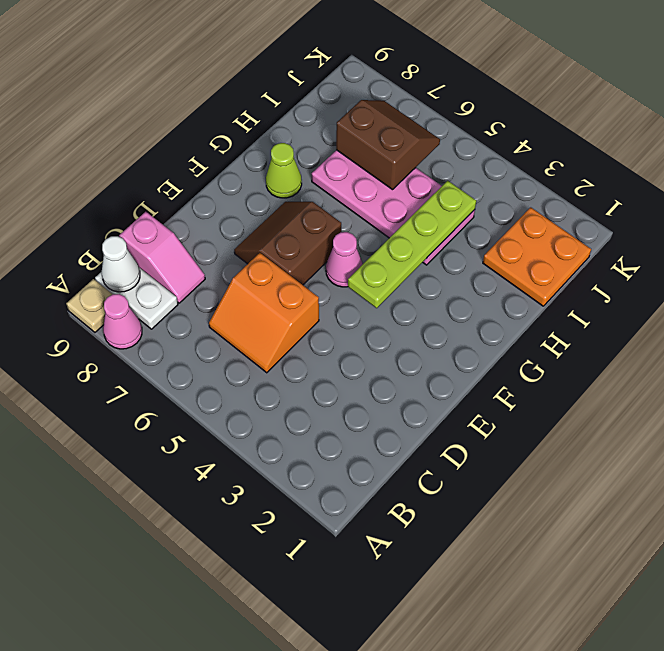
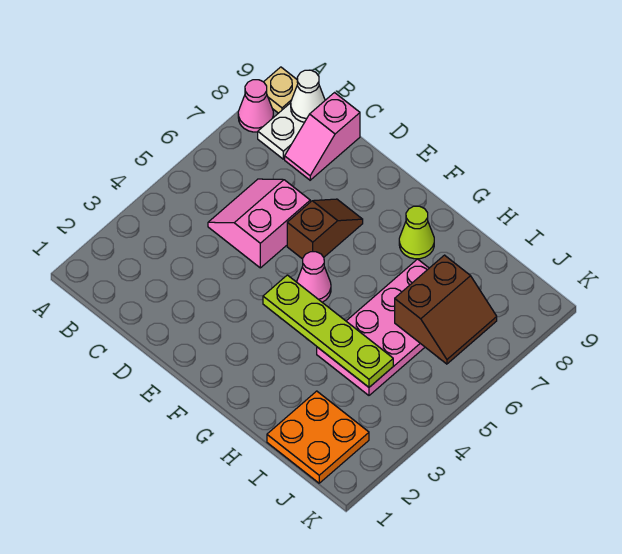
orange 2x2 slope [209,253,319,373] -> pink 2x2 slope [208,179,310,268]
brown 2x2 slope [234,202,341,285] -> brown 1x2 slope [287,199,363,259]

